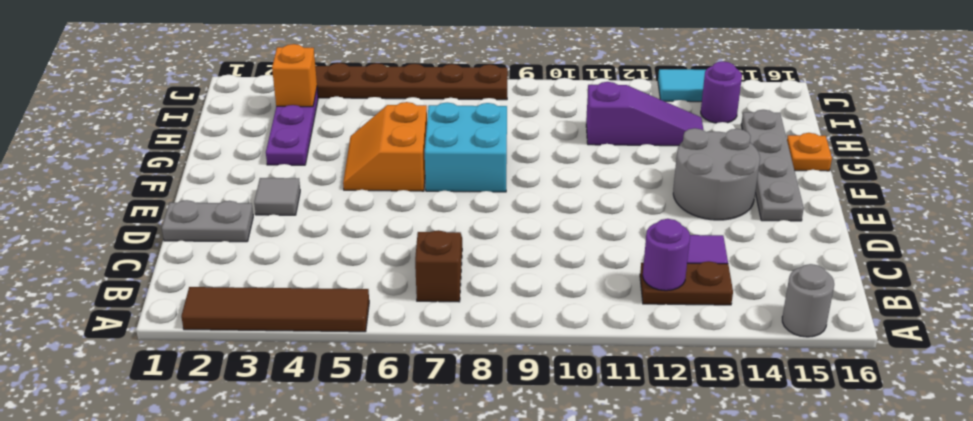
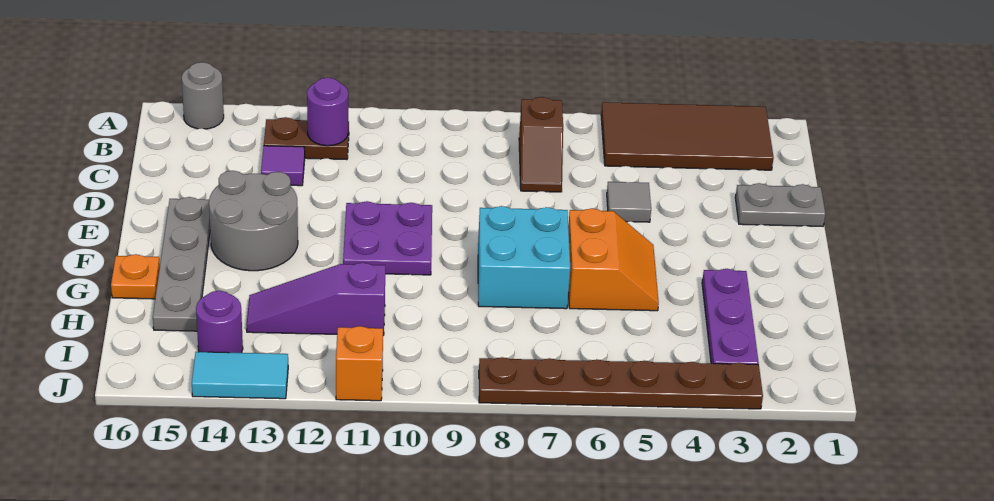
brown 1x4 tile [181,287,369,332] -> brown 2x4 tile [601,102,774,170]
grey 1x1 tile [254,178,300,215] -> grey 1x1 tile moved to [607,182,651,222]
none -> purple 2x2 plate [343,201,432,275]
orange 1x1 brick [272,44,317,107] -> orange 1x1 brick moved to [336,326,383,401]

